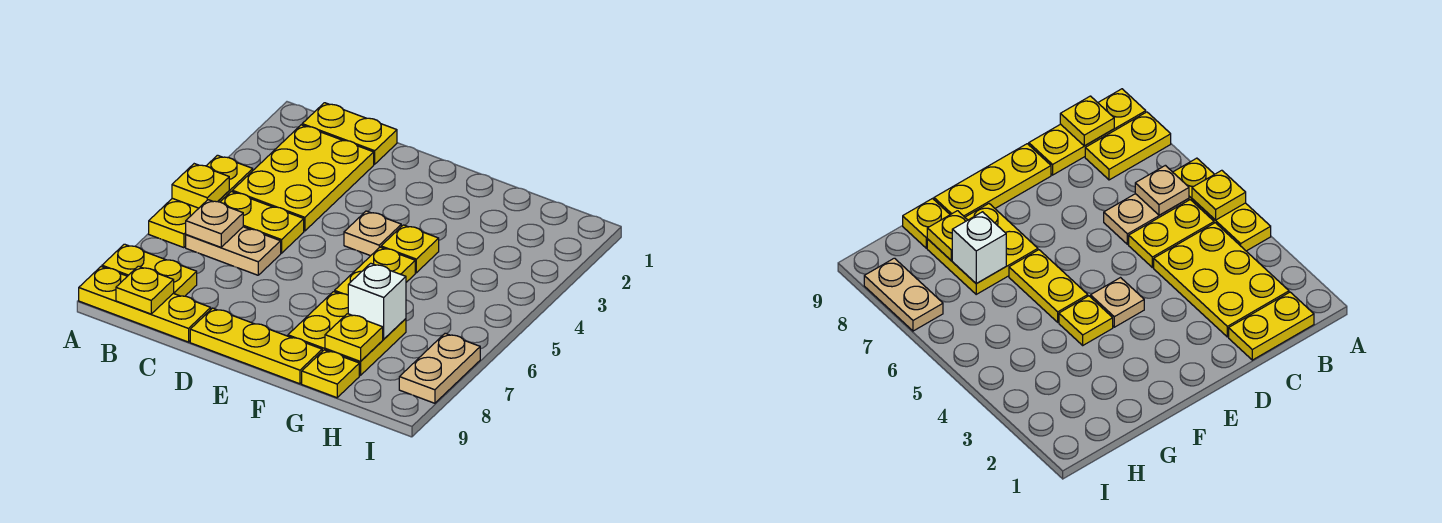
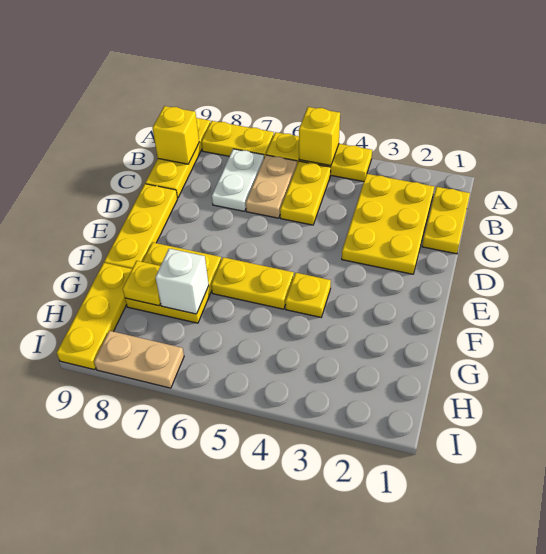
yellow 1x1 plate [172,164,229,208] -> yellow 1x1 brick [299,107,340,166]
yellow 1x2 plate [102,244,197,296] -> yellow 1x2 plate turned to [201,121,274,158]
yellow 2x3 plate [232,125,374,231] -> yellow 2x3 plate turned to [342,174,434,274]
tan 1x1 plate [186,200,243,247] -> none
none -> white 1x2 plate [212,149,264,211]
yellow 1x1 plate [116,266,174,314] -> yellow 1x1 brick [152,106,199,164]
tan 1x1 plate [344,211,401,256] -> none
yellow 1x1 plate [302,350,359,398] -> yellow 1x3 plate [57,263,132,370]

